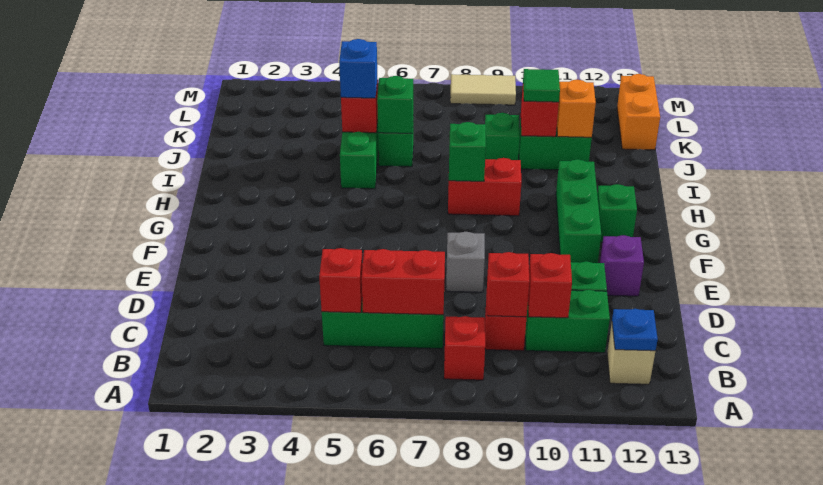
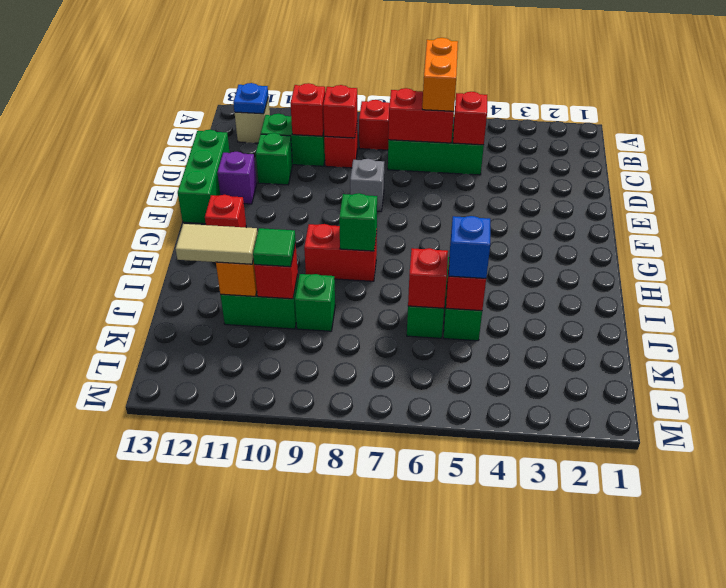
green 1x3 brick [556,159,601,263] -> green 1x3 brick moved to [178,130,230,224]
green 1x1 brick [597,184,637,242] -> red 1x1 brick [205,195,246,227]
green 1x1 brick [377,76,413,133] -> red 1x1 brick [408,248,448,308]
orange 1x2 brick [617,74,660,150] -> orange 1x2 brick moved to [422,38,458,112]
tan 1x2 tile [450,74,516,105] -> tan 1x2 tile moved to [176,224,257,264]

